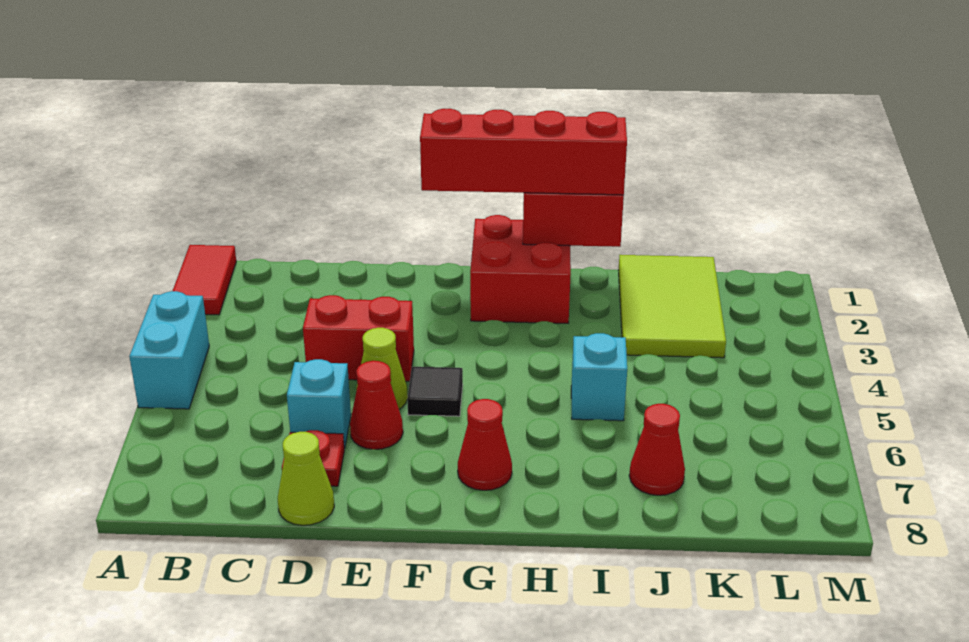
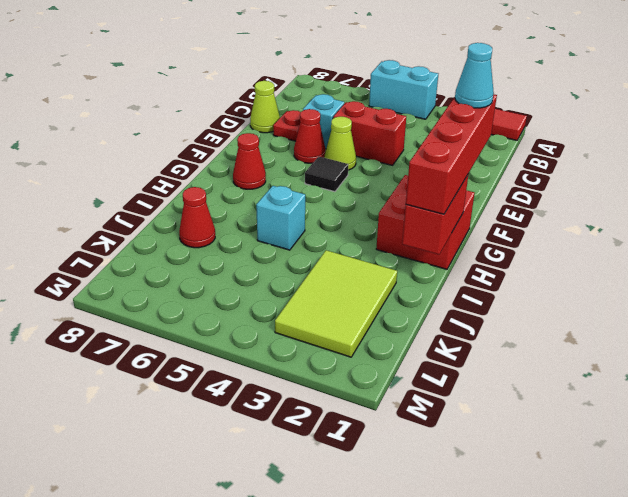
red 1x2 brick [303,295,414,381] -> red 1x2 brick turned to [333,101,406,165]
none -> cyan 1x1 cone [455,43,494,108]
lime 2x3 tile [618,255,726,358] -> lime 2x3 tile turned to [275,250,397,357]

